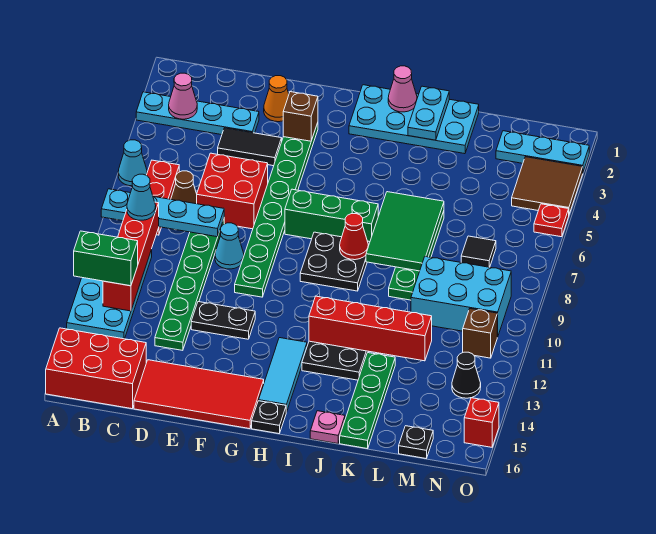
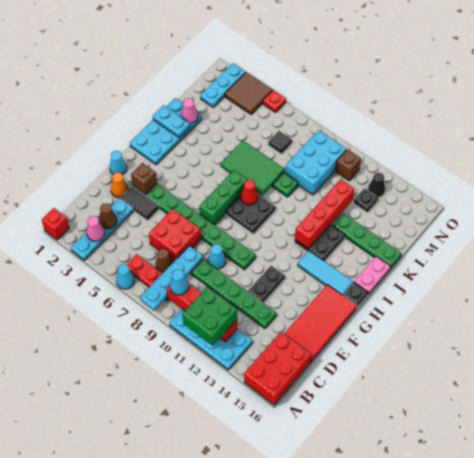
green 1x2 brick [74,231,138,286] -> green 2x2 brick [183,287,237,346]
none -> brown 1x1 cone [99,203,117,229]
black 1x2 tile [218,128,282,166] -> black 1x2 tile turned to [121,186,159,220]
none -> cyan 1x1 cone [110,151,127,175]
pink 1x1 cone [388,66,417,112] -> pink 1x1 cone moved to [181,98,198,123]
pink 1x1 plate [310,411,345,444] -> pink 1x2 plate [355,256,391,294]
black 1x1 plate [399,426,433,458] -> black 1x1 plate moved to [354,188,378,213]
red 1x1 brick [464,398,499,447] -> red 1x1 brick moved to [42,208,69,240]

